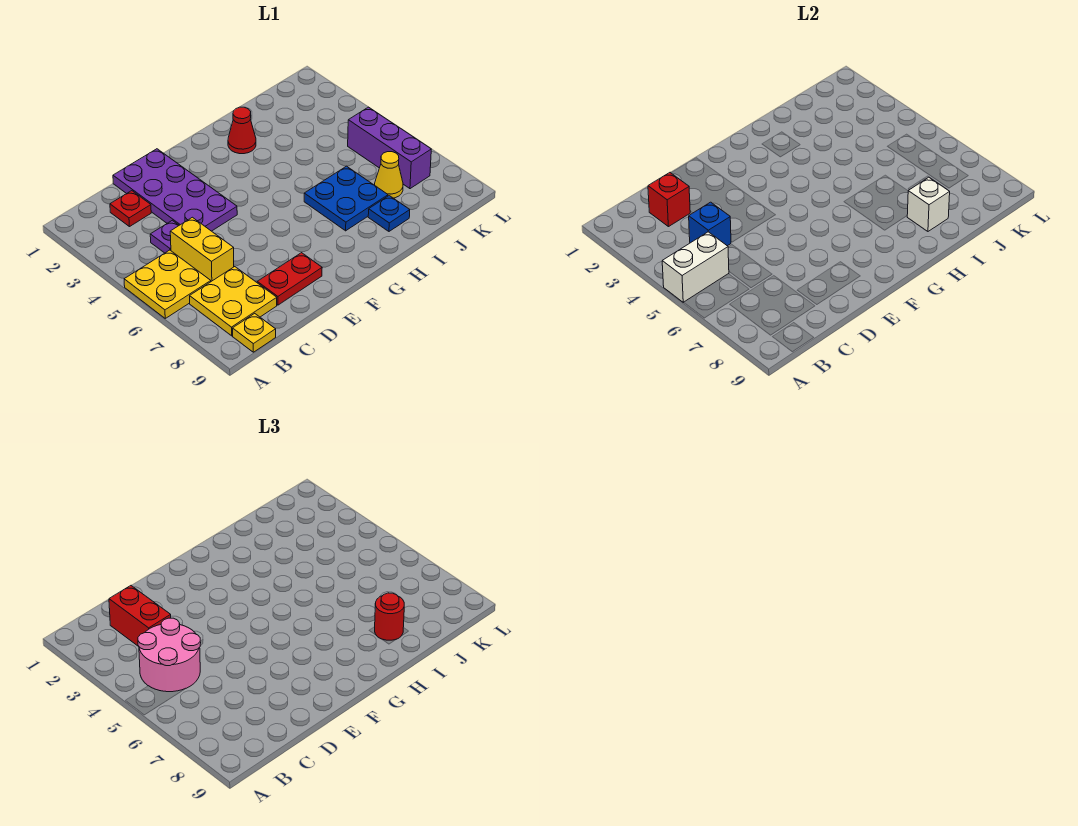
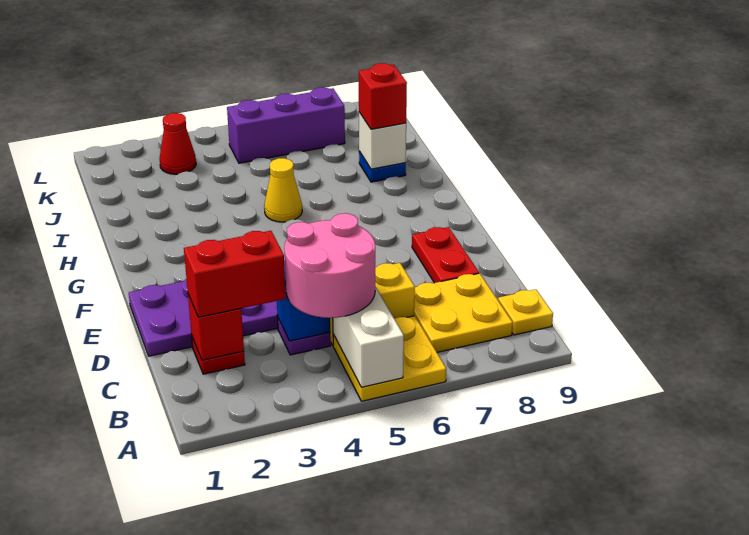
red 1x1 cone [228,107,256,154] -> red 1x1 cone moved to [159,113,196,174]
blue 2x2 plate [304,166,388,231] -> none
red 1x1 round brick [375,593,404,640] -> red 1x1 brick [359,63,407,129]
yellow 1x1 cone [375,152,403,198] -> yellow 1x1 cone moved to [264,158,302,222]

